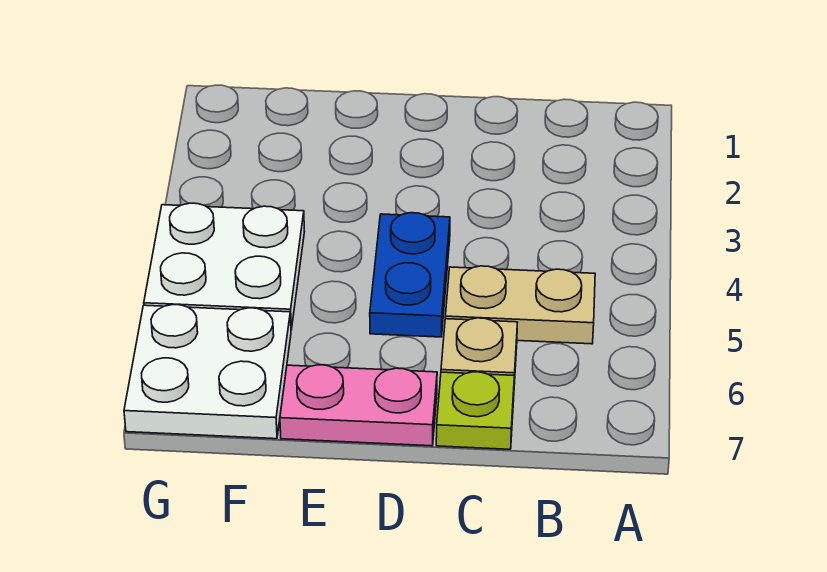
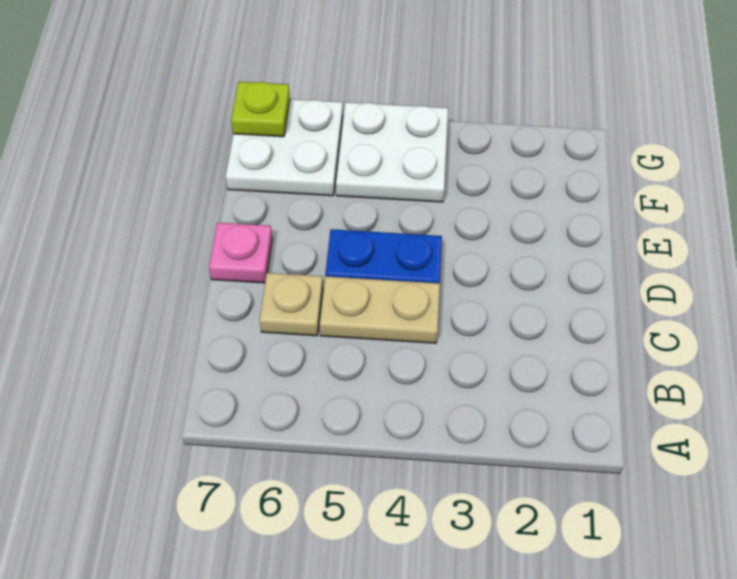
tan 1x2 plate [445,266,595,344] -> tan 1x2 plate turned to [320,276,440,343]
lime 1x1 plate [436,372,514,449] -> lime 1x1 plate moved to [231,82,290,137]
pink 1x2 plate [280,365,437,446] -> pink 1x1 plate [209,223,272,283]

